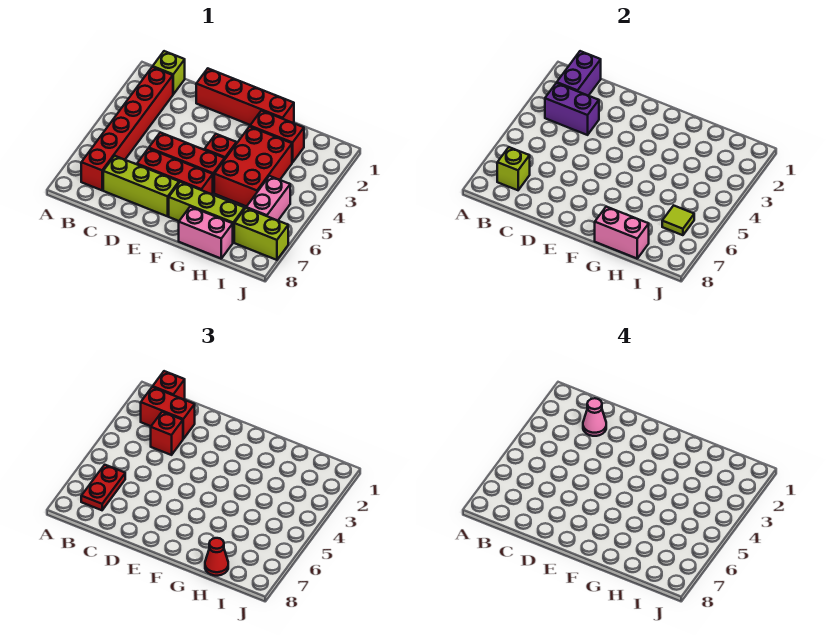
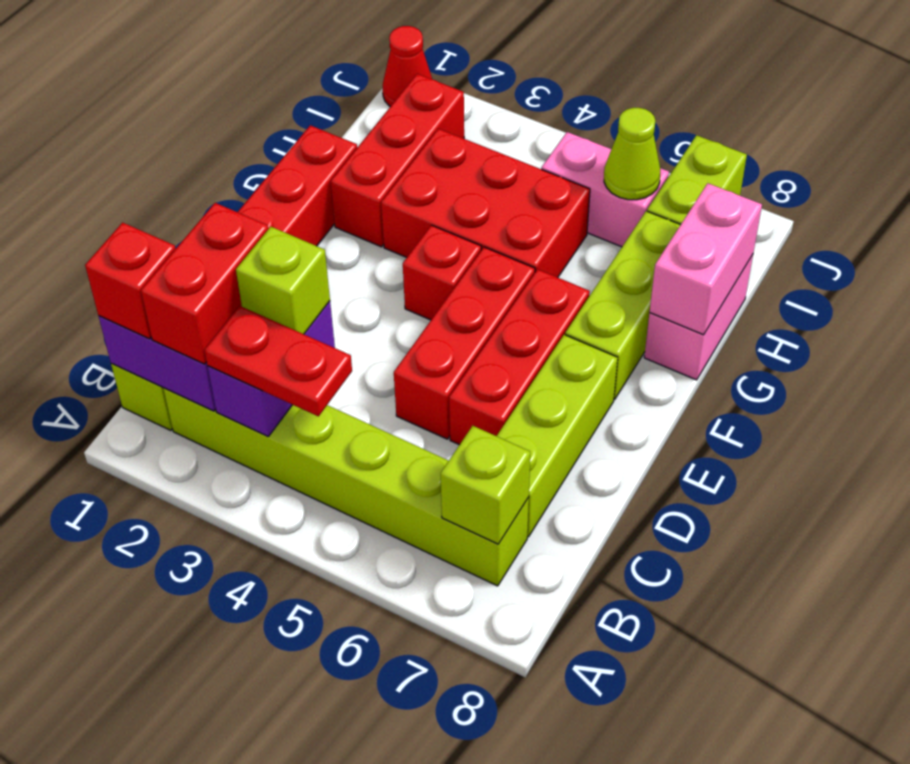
red 1x6 brick [81,67,173,190] -> lime 1x6 brick [163,388,529,586]
red 1x2 plate [81,465,125,510] -> red 1x2 plate moved to [204,306,352,416]
pink 1x1 cone [583,398,606,436] -> none
red 1x1 brick [151,412,183,455] -> lime 1x1 brick [236,227,330,334]
red 1x2 brick [250,111,304,163] -> red 1x3 brick [331,74,464,247]
red 1x1 cone [205,538,228,576] -> red 1x1 cone moved to [383,26,432,107]
lime 1x1 tile [662,206,694,235] -> lime 1x1 cone [604,108,660,200]

